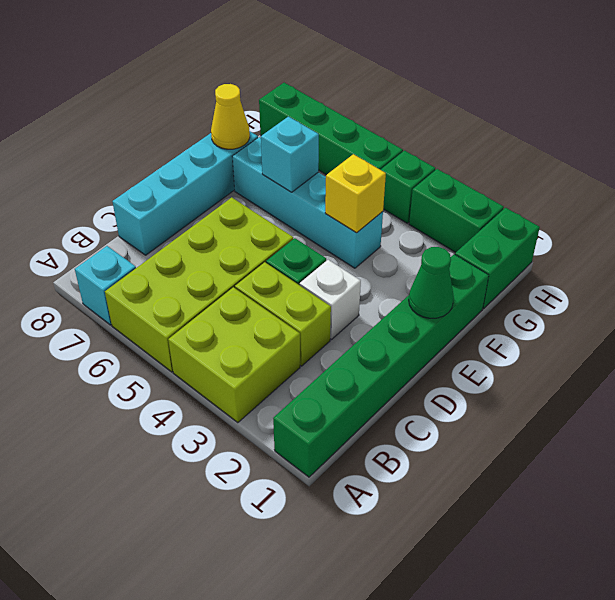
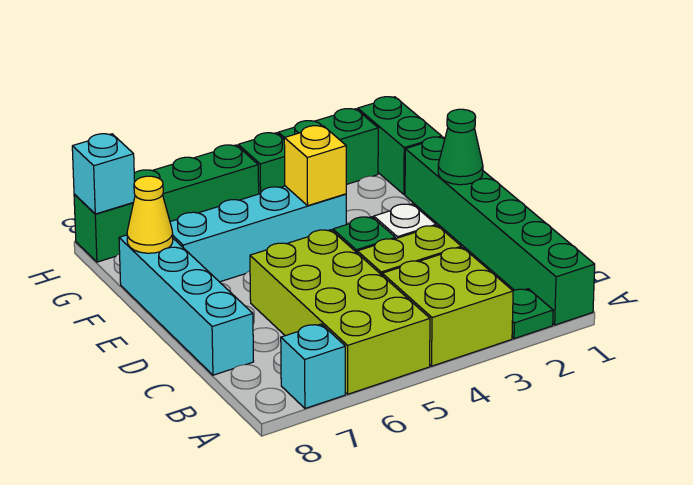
none -> green 1x1 plate [512,289,553,339]
cyan 1x1 brick [261,117,319,192] -> cyan 1x1 brick moved to [72,134,135,214]

